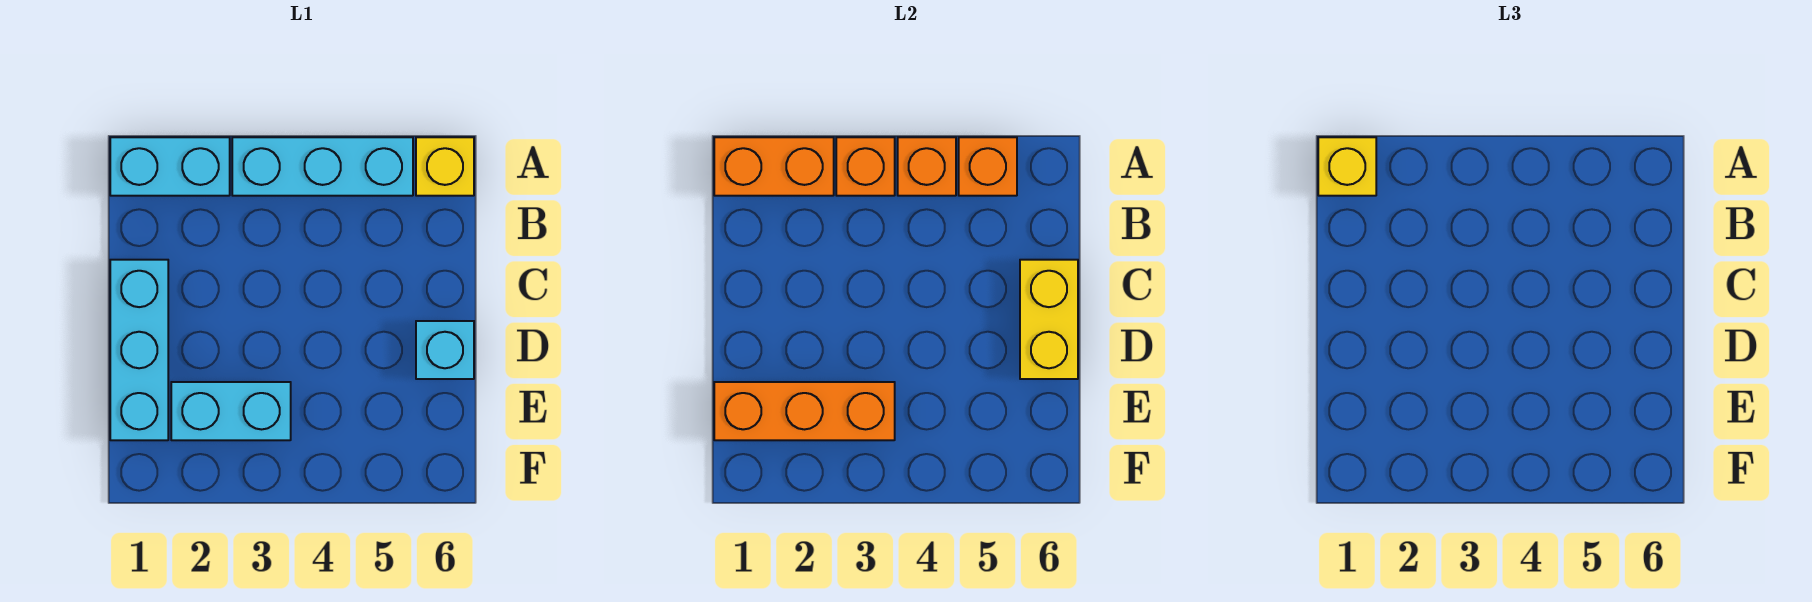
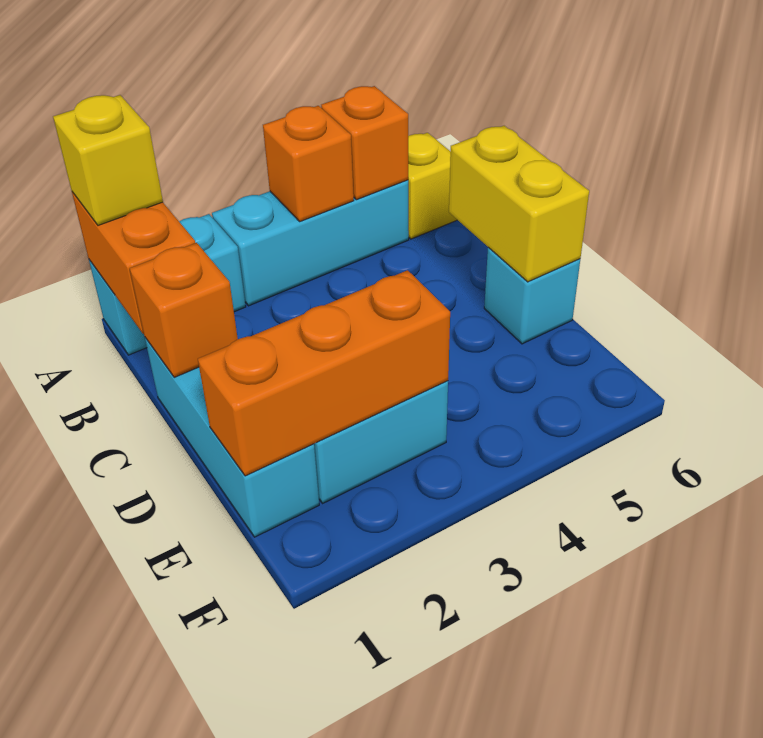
orange 1x2 brick [714,137,834,196] -> orange 1x2 brick turned to [72,192,195,334]
orange 1x1 brick [836,137,895,196] -> orange 1x1 brick moved to [130,243,238,377]

